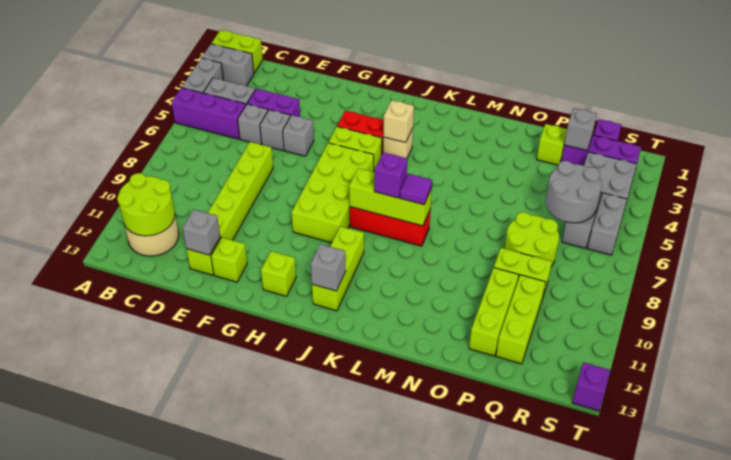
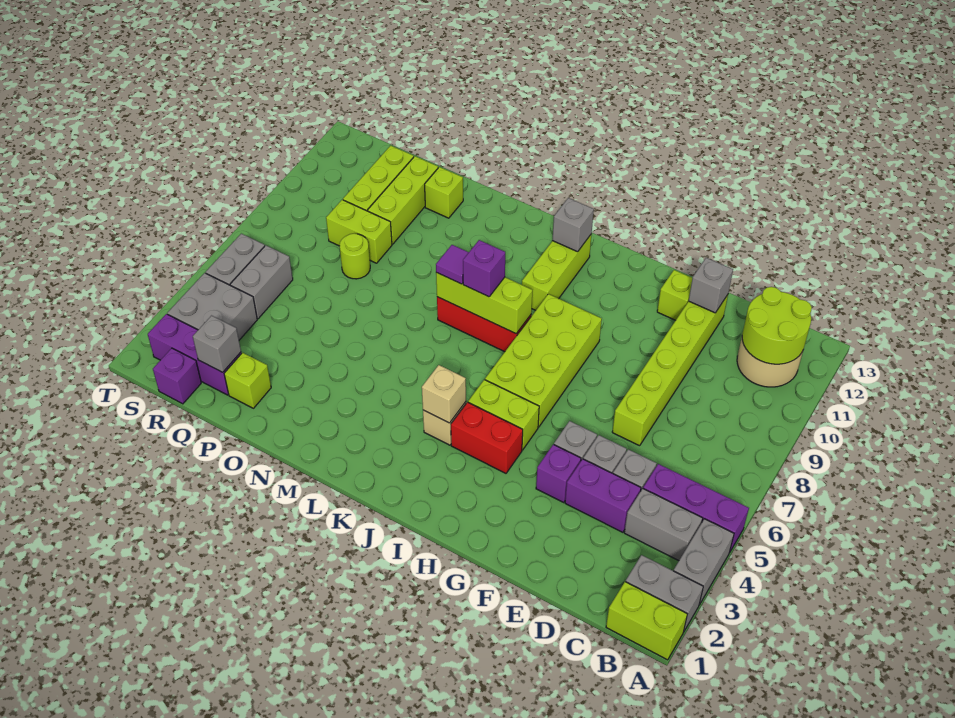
lime 1x1 brick [261,251,296,296] -> lime 1x1 brick moved to [425,167,463,218]
lime 2x2 round brick [505,212,559,267] -> lime 1x1 round brick [340,234,370,279]
grey 2x2 round brick [546,161,602,223] -> none
purple 1x1 brick [572,362,610,411] -> purple 1x1 brick moved to [536,444,581,502]

